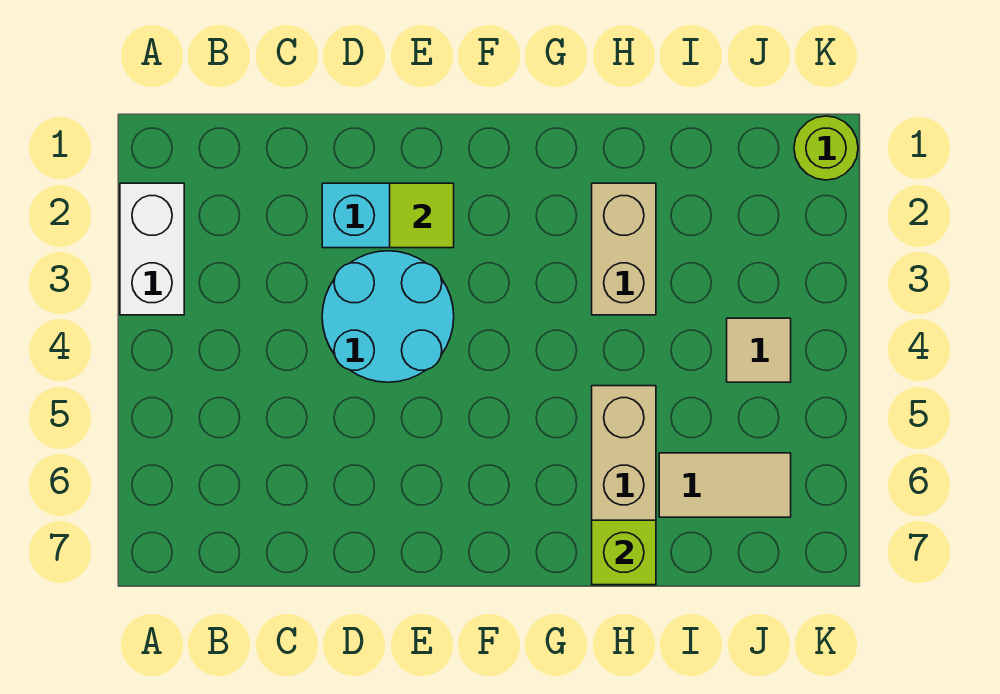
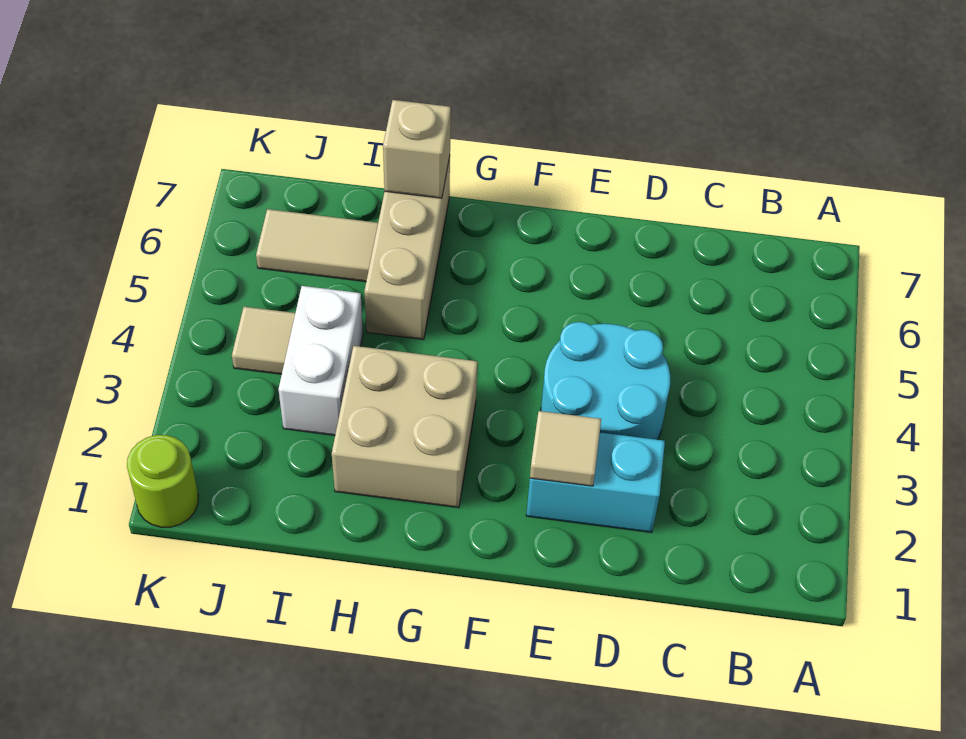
white 1x2 brick [120,183,184,315] -> white 1x2 brick moved to [278,286,363,435]
lime 1x1 tile [390,183,454,248] -> tan 1x1 tile [530,411,601,486]
tan 1x2 brick [592,183,656,315] -> tan 2x2 brick [332,346,478,508]
lime 1x1 brick [592,520,656,585] -> tan 1x1 brick [383,100,451,198]

